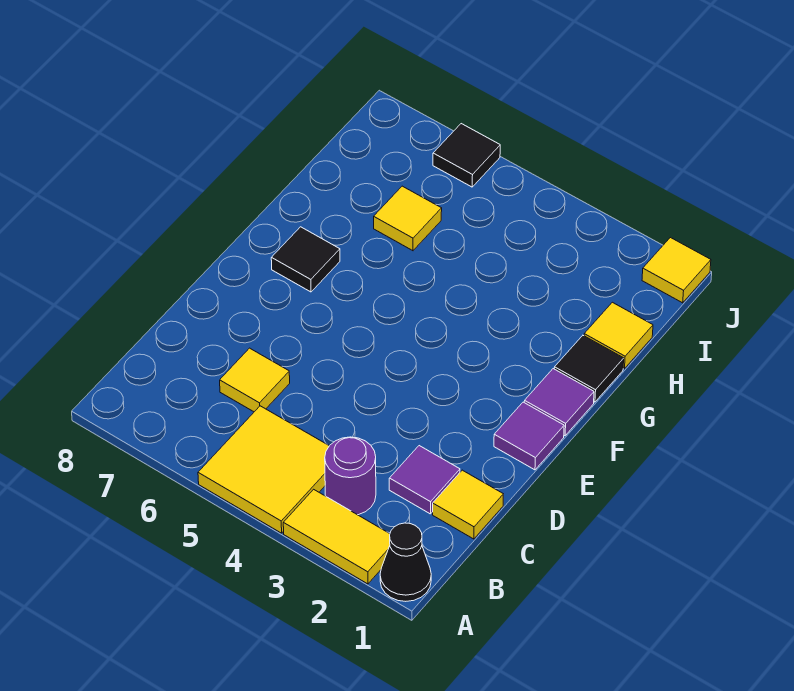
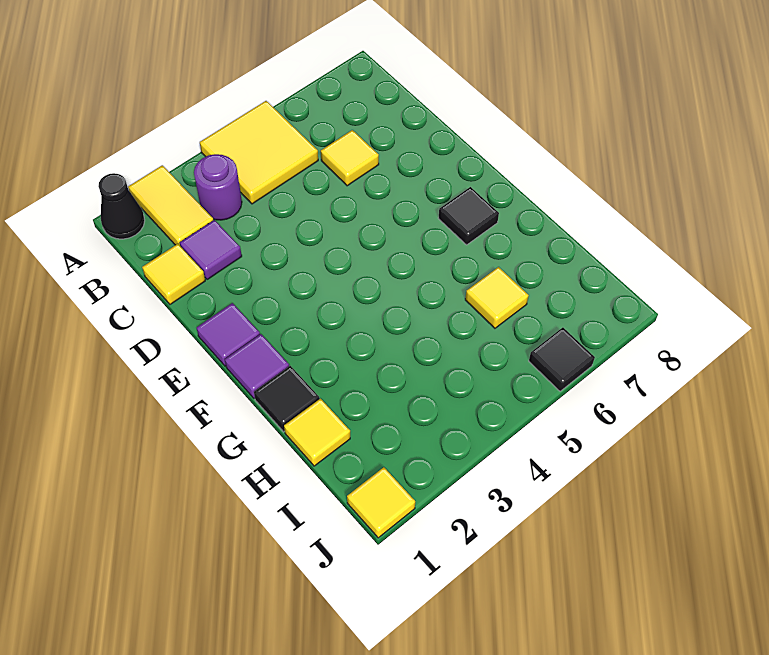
yellow 1x2 tile [283,489,390,584] -> yellow 1x2 tile turned to [128,165,213,246]

